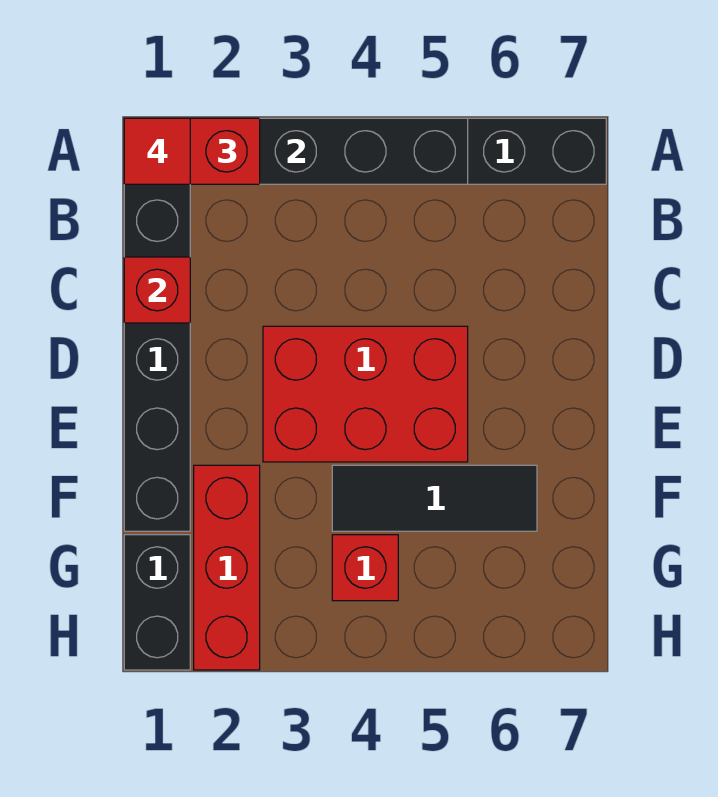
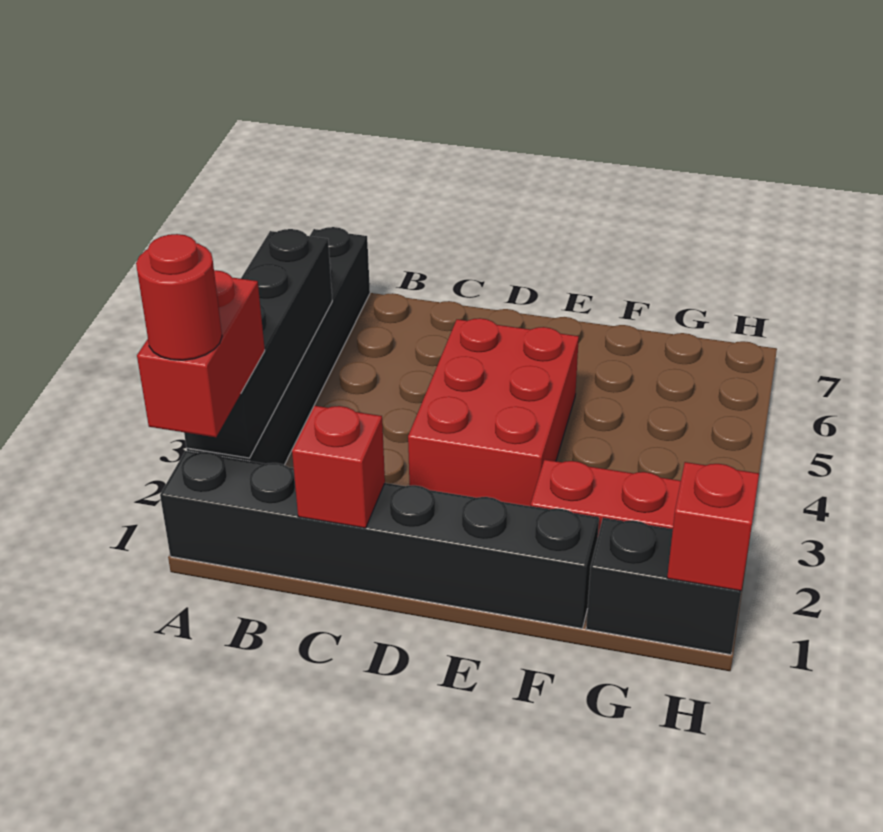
red 1x1 tile [124,118,190,184] -> red 1x1 round brick [136,234,222,360]
black 1x3 tile [332,465,537,531] -> none
red 1x1 brick [332,535,398,601] -> red 1x1 brick moved to [667,462,759,591]

